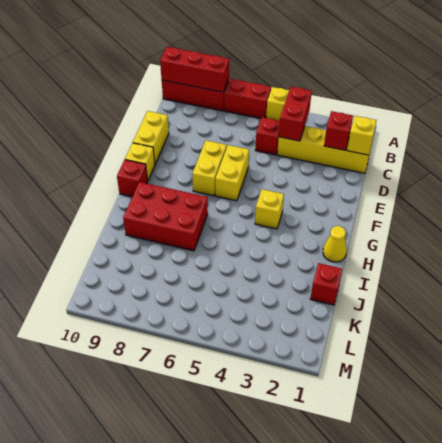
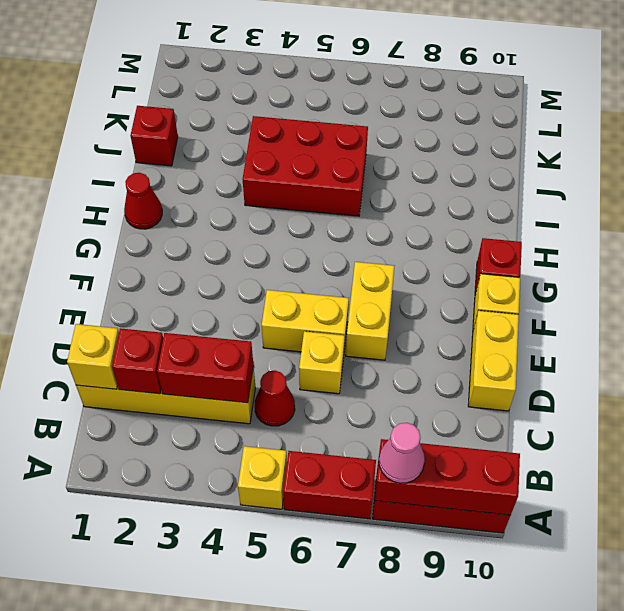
none -> pink 1x1 cone [379,423,425,483]
red 1x2 brick [279,87,312,141] -> red 1x2 brick turned to [157,333,253,403]
red 1x1 brick [255,117,280,155] -> red 1x1 cone [255,370,295,426]
yellow 1x2 brick [215,145,249,201] -> yellow 1x2 brick turned to [262,290,349,352]
yellow 1x1 brick [255,189,284,229] -> yellow 1x1 brick moved to [299,331,345,394]
yellow 1x1 cone [323,226,347,262] -> red 1x1 cone [124,173,162,229]
red 2x3 brick [123,182,208,251] -> red 2x3 brick moved to [243,116,368,216]

